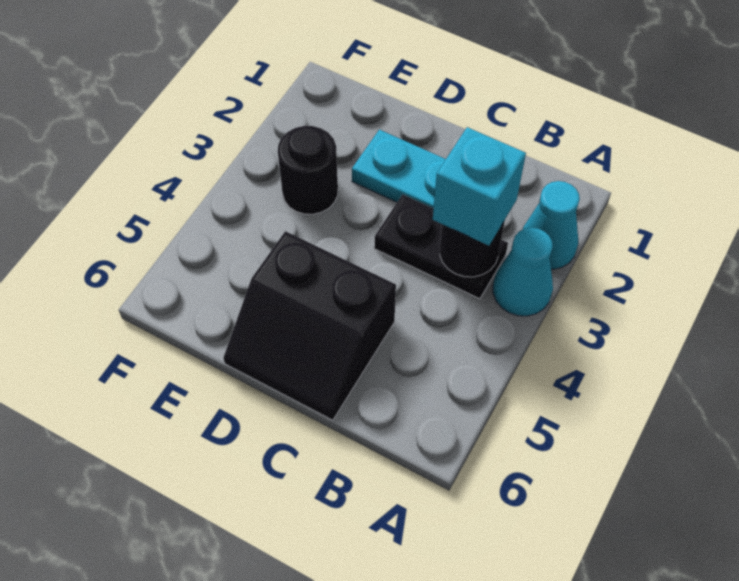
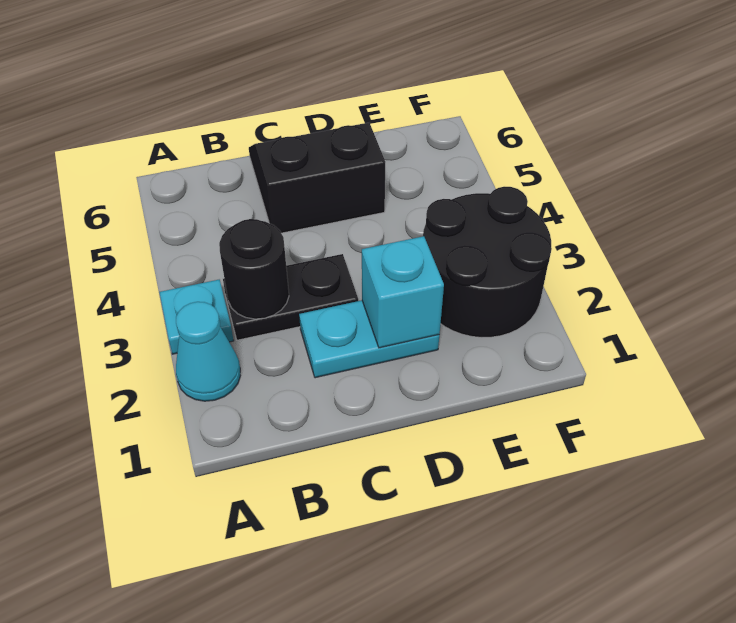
cyan 1x1 cone [493,228,553,316] -> cyan 1x1 plate [159,280,234,354]
cyan 1x1 brick [433,127,526,246] -> cyan 1x1 brick moved to [362,236,444,348]
black 1x1 round brick [278,126,338,214] -> black 2x2 round brick [423,187,552,338]

